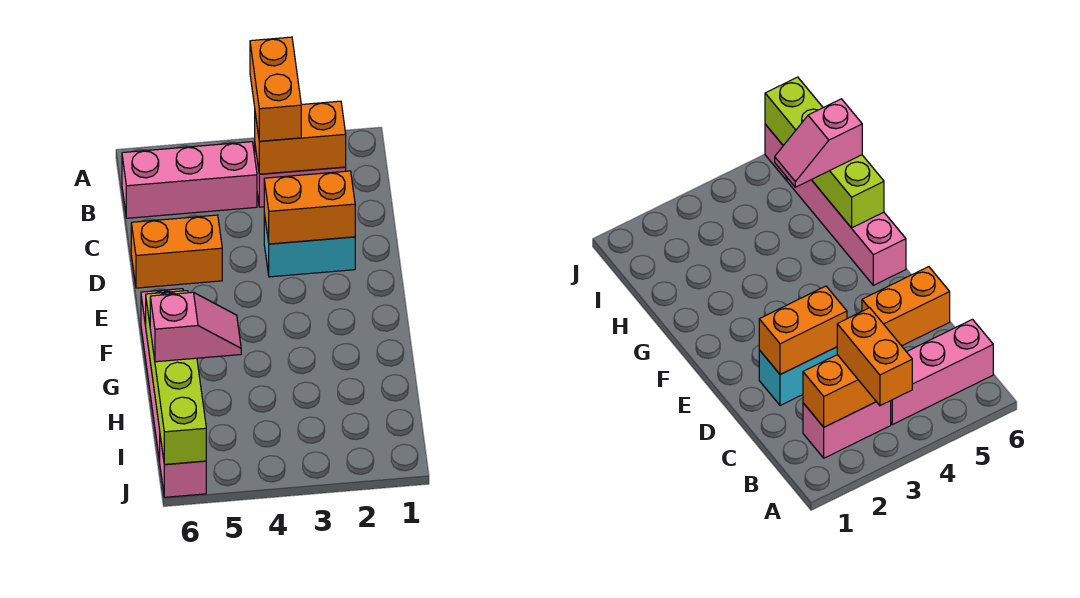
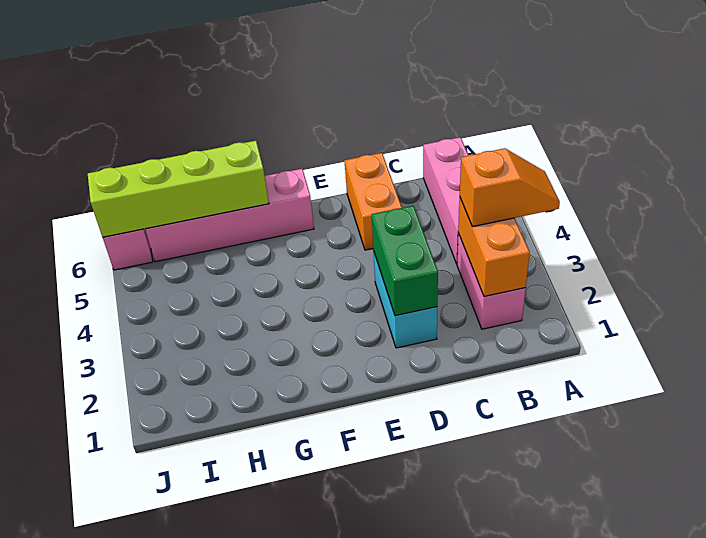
orange 1x2 brick [250,37,301,141] -> orange 1x2 slope [460,148,560,227]
orange 1x2 brick [264,171,355,244] -> green 1x2 brick [372,206,438,316]
pink 1x2 slope [150,292,241,362] -> none

